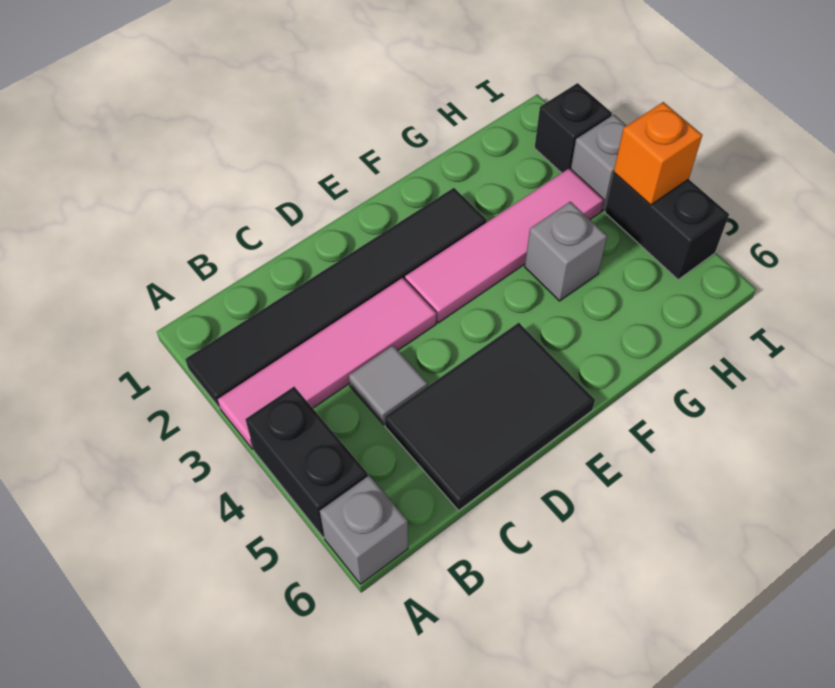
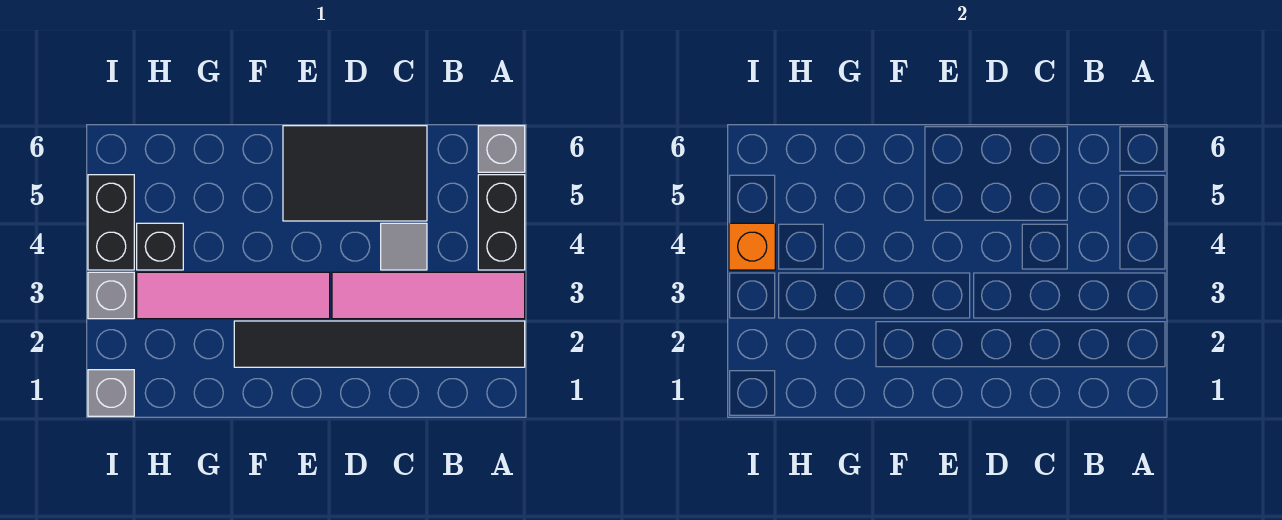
grey 1x1 brick [525,202,607,301] -> grey 1x1 brick moved to [88,370,134,416]
black 1x1 brick [535,83,612,173] -> black 1x1 brick moved to [137,223,183,270]

